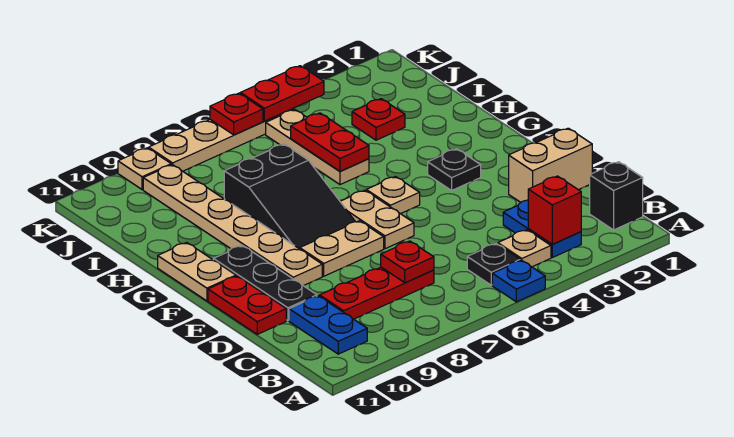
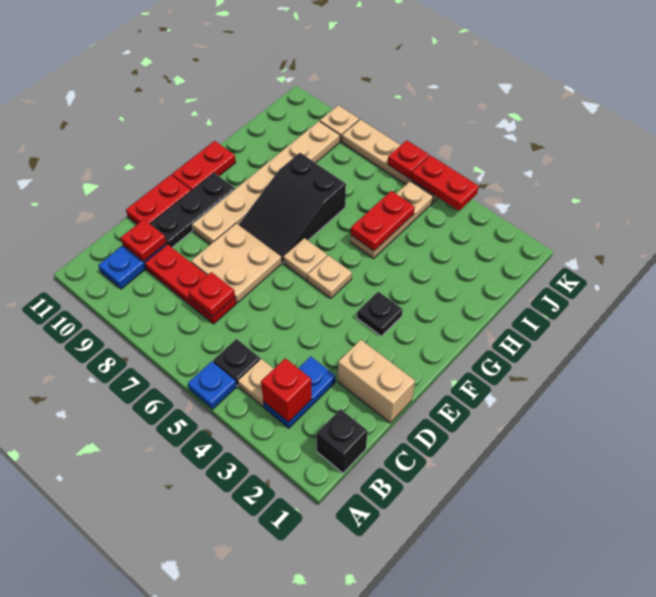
tan 1x2 plate [340,190,414,249] -> tan 1x1 plate [283,238,327,280]
tan 1x2 plate [300,221,384,276] -> tan 2x2 plate [191,223,282,303]
tan 1x2 plate [158,243,236,301] -> red 1x2 plate [172,141,236,191]
red 1x1 plate [352,99,405,140] -> red 1x1 plate moved to [121,219,166,262]

